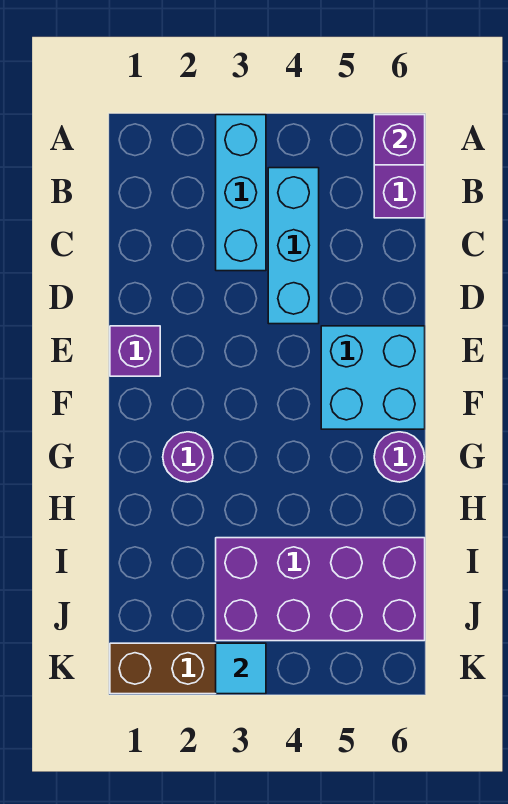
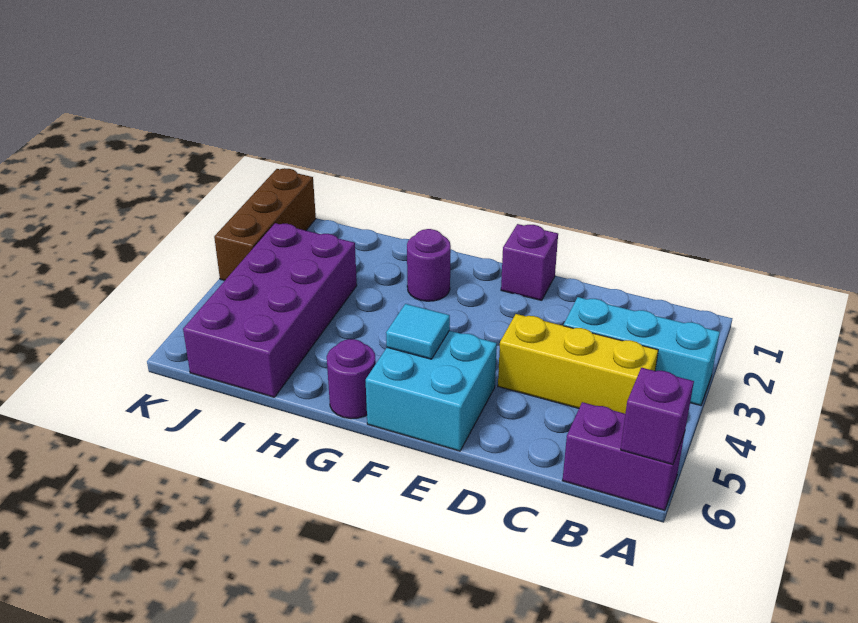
cyan 1x3 brick [268,168,319,324] -> yellow 1x3 brick [498,314,658,414]
cyan 1x1 tile [216,643,266,694] -> cyan 1x1 tile moved to [386,304,450,359]

